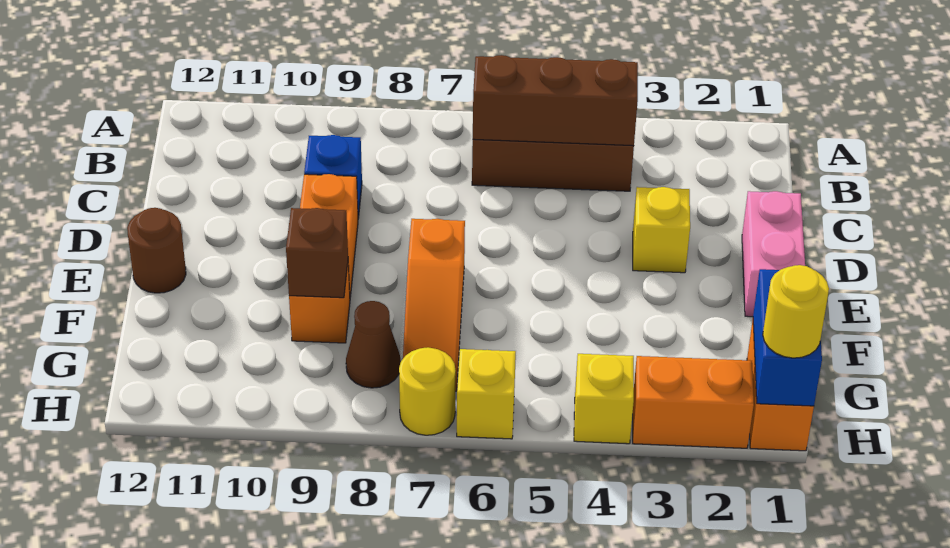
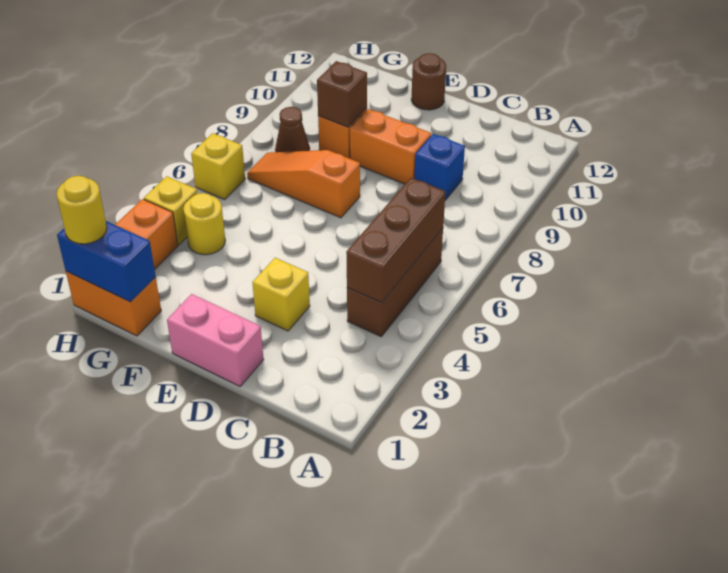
yellow 1x1 round brick [399,347,456,435] -> yellow 1x1 round brick moved to [183,193,225,255]

